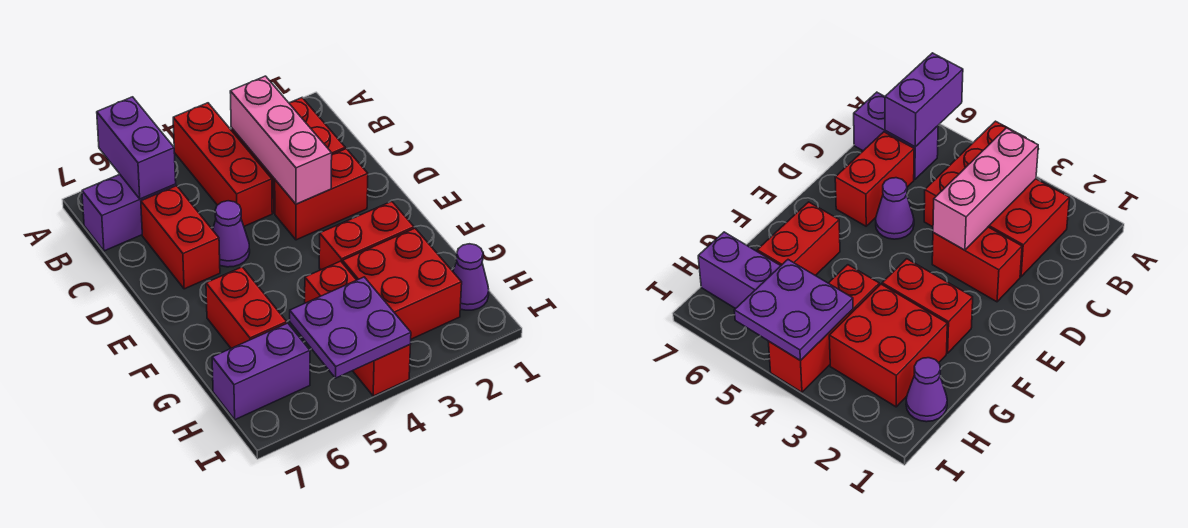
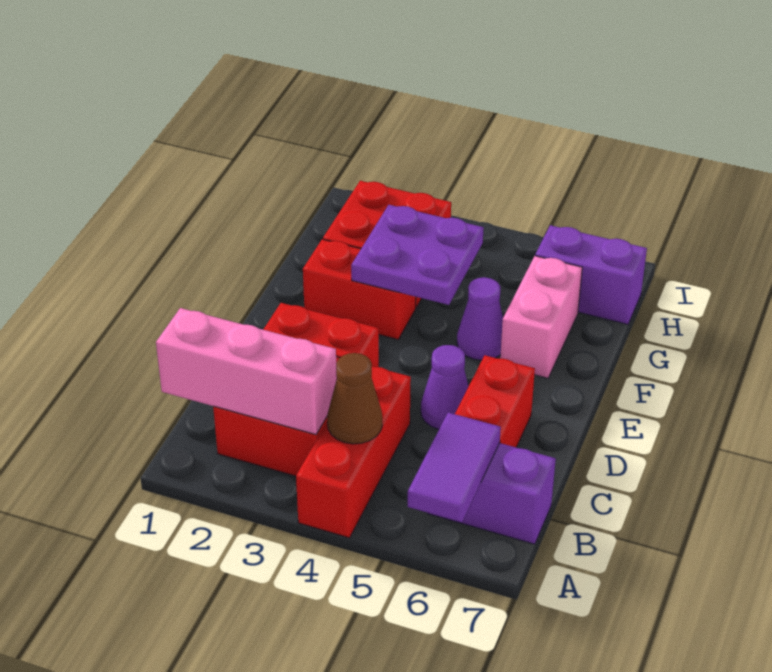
purple 1x2 brick [97,97,176,199] -> purple 1x2 tile [408,413,501,522]
pink 1x3 brick [230,76,332,204] -> pink 1x3 brick turned to [156,308,337,435]
none -> brown 1x1 cone [327,353,382,444]
red 1x2 brick [206,267,287,348] -> pink 1x2 brick [500,256,582,378]
red 1x3 brick [305,261,410,396] -> none
purple 1x1 cone [453,244,489,310] -> purple 1x1 cone moved to [457,277,503,360]
purple 2x2 plate [290,277,411,378] -> purple 2x2 plate moved to [351,205,484,305]

